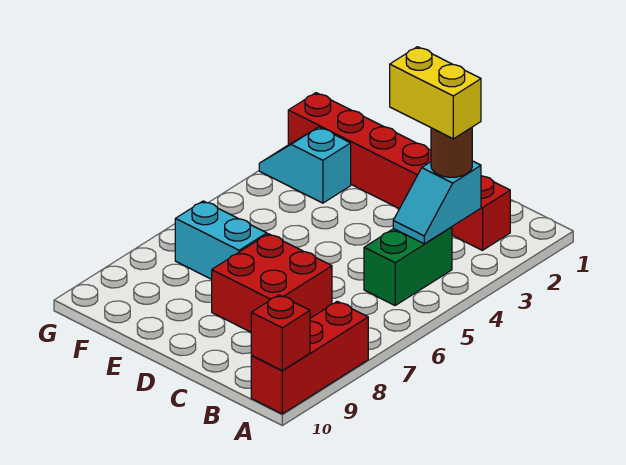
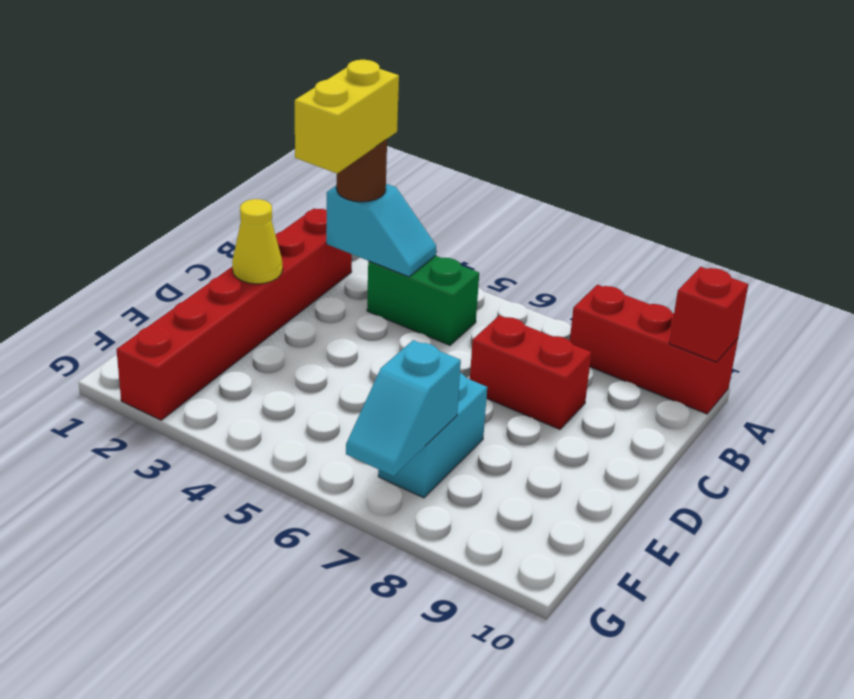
red 2x2 brick [212,234,332,332] -> red 1x2 brick [470,315,592,429]
none -> yellow 1x1 cone [232,199,283,284]
cyan 1x2 slope [259,127,351,203] -> cyan 1x2 slope moved to [346,340,461,476]

